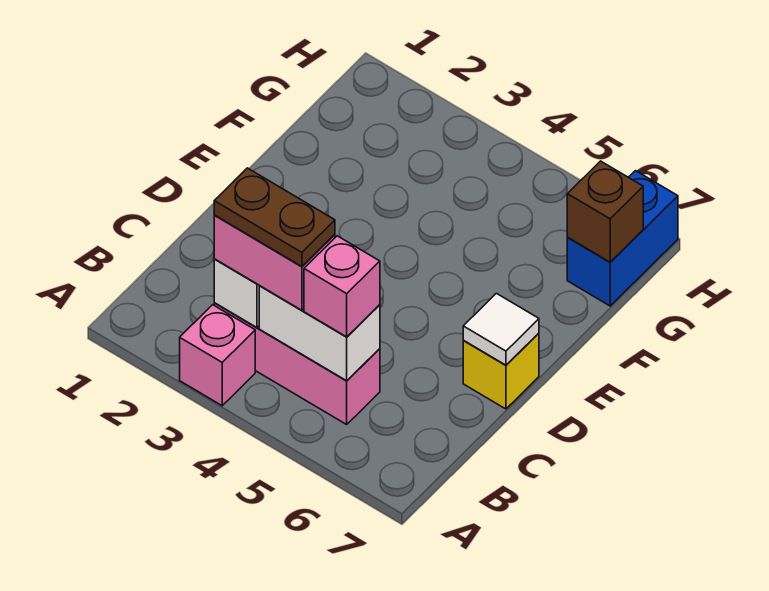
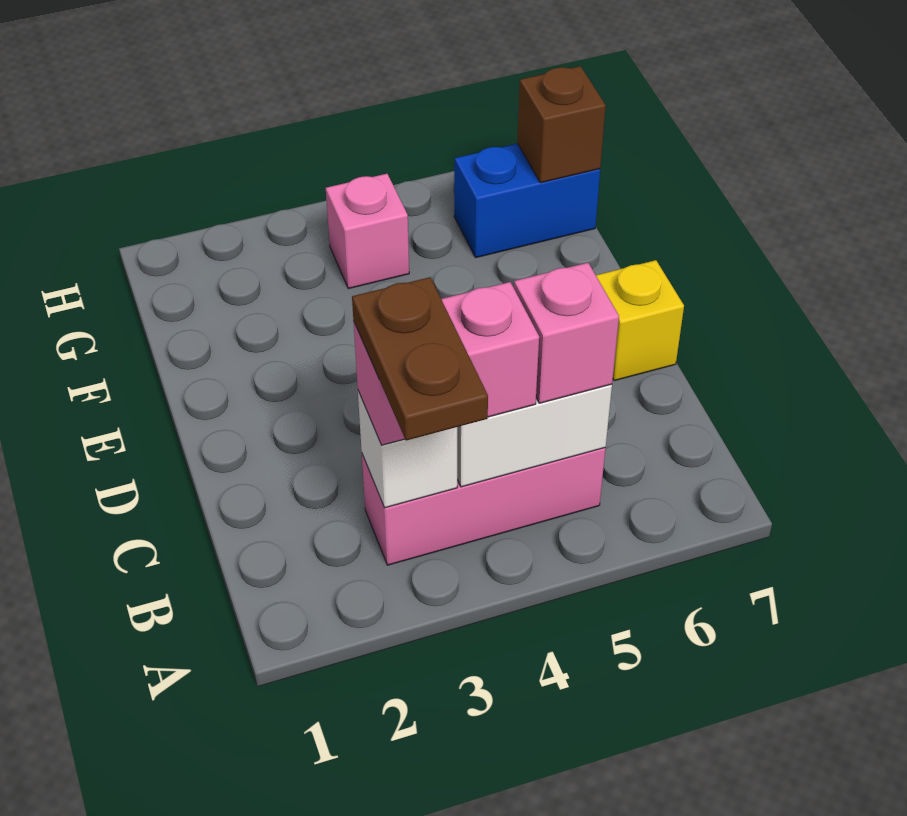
pink 1x1 brick [180,305,255,406] -> pink 1x1 brick moved to [326,174,409,289]
brown 1x2 plate [214,168,335,266] -> brown 1x2 plate turned to [352,277,488,441]
white 1x1 tile [463,293,539,365] -> none
blue 1x2 brick [567,171,678,306] -> blue 1x2 brick turned to [454,144,600,258]

